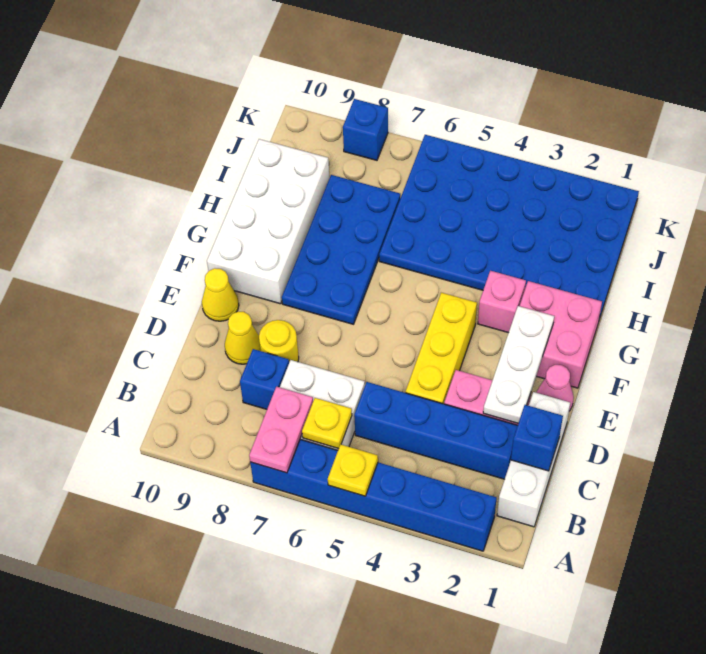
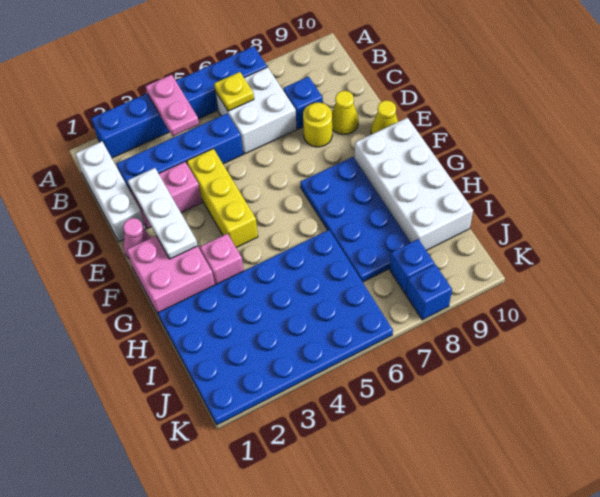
yellow 1x1 plate [328,444,378,496] -> none
pink 1x2 plate [249,387,313,473] -> pink 1x2 plate moved to [145,75,199,136]
blue 1x1 brick [511,405,563,471] -> blue 1x1 brick moved to [390,239,435,294]

